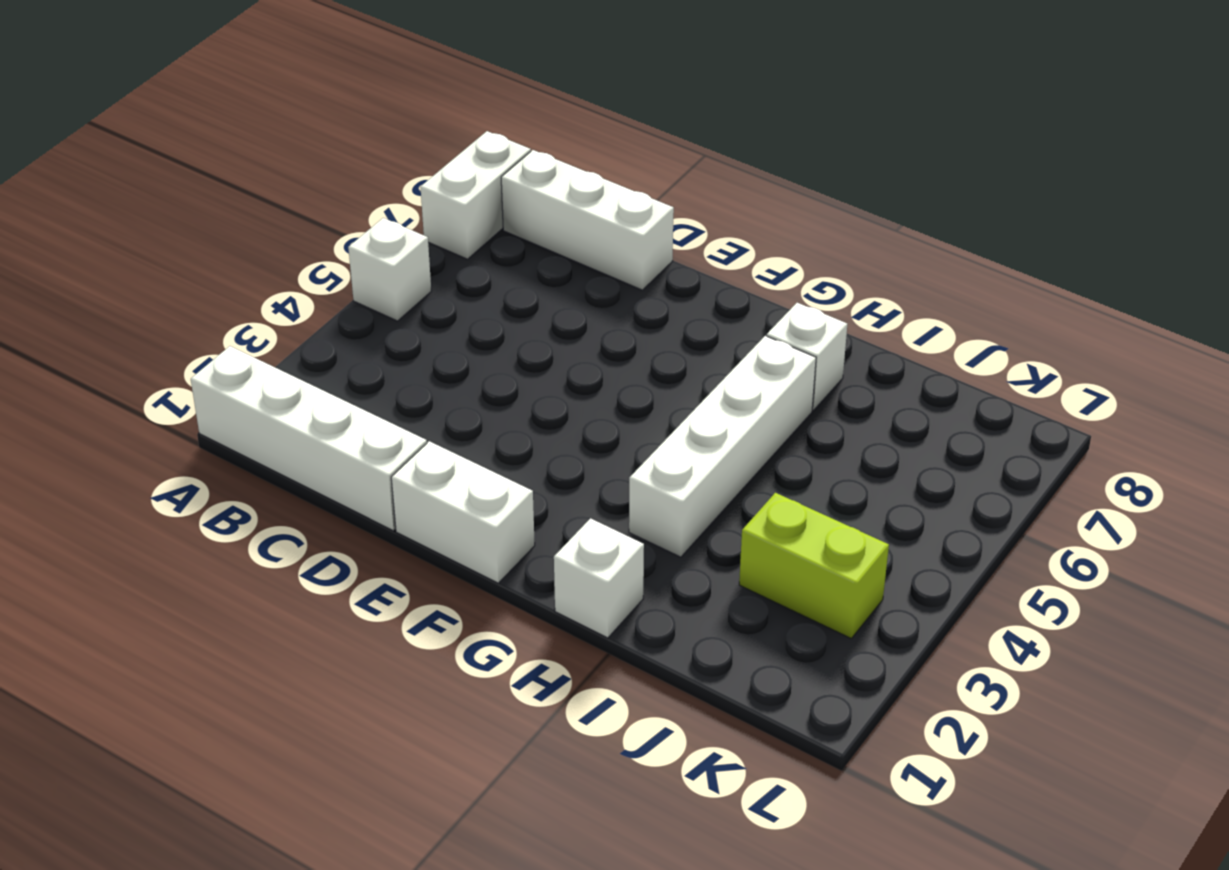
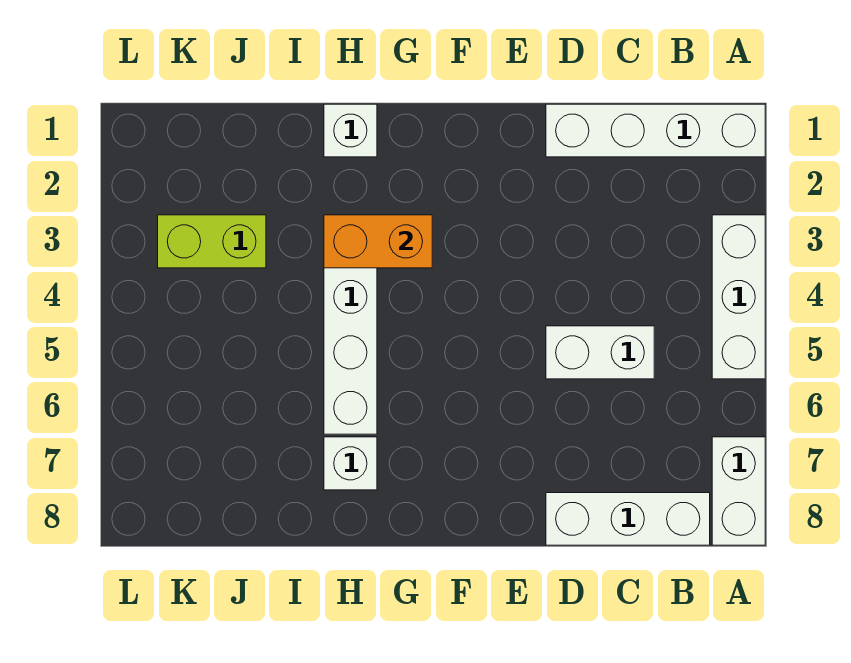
white 1x1 brick [348,218,431,321] -> white 1x3 brick [712,215,765,379]
white 1x2 brick [391,441,535,583] -> white 1x2 brick moved to [546,326,654,379]
none -> orange 1x2 brick [324,215,432,268]

